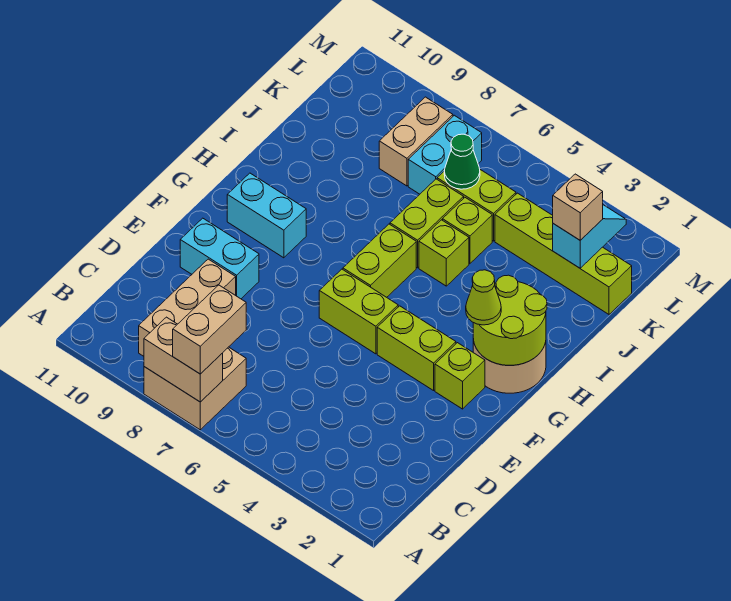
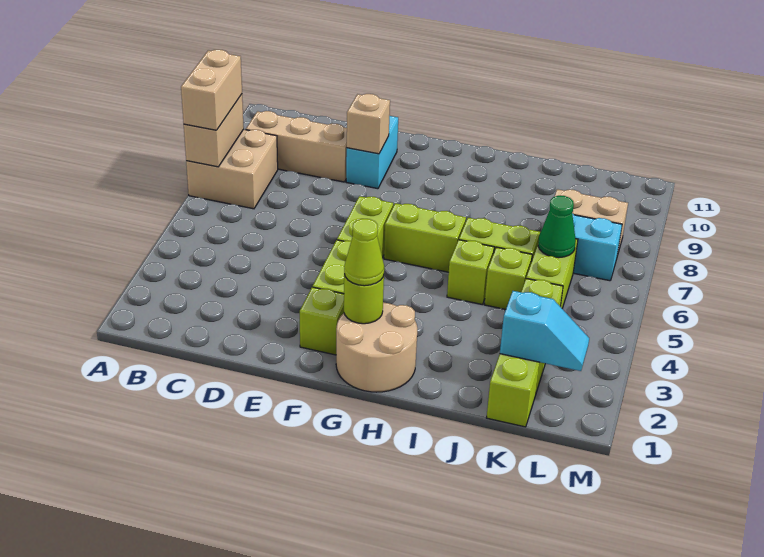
tan 1x2 brick [173,285,246,374] -> tan 1x2 brick turned to [181,50,242,130]
lime 2x2 round brick [473,275,547,365] -> lime 1x1 round brick [344,275,384,324]
cyan 1x2 brick [227,173,306,258] -> none
tan 1x1 brick [553,174,603,240] -> tan 1x1 brick moved to [347,94,390,154]

